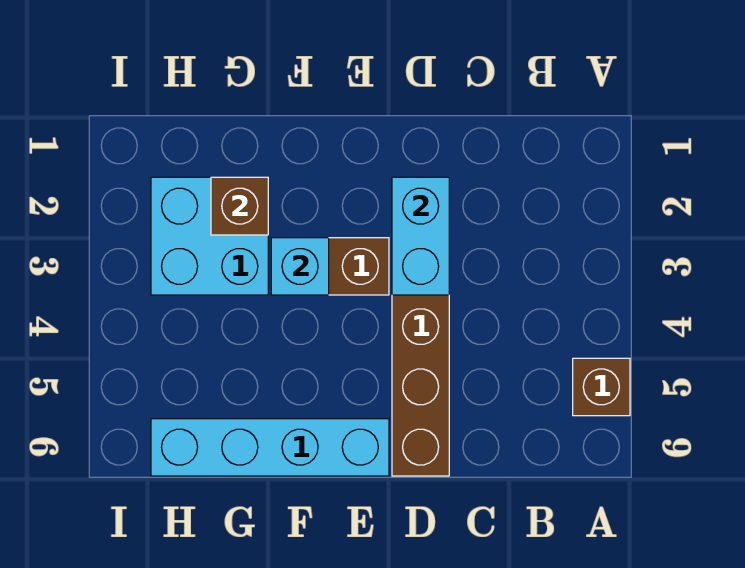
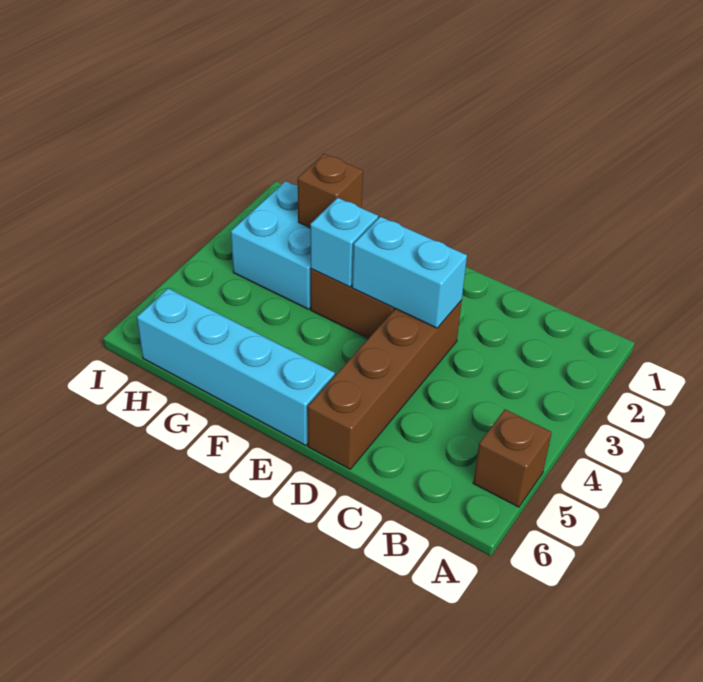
cyan 1x2 brick [392,177,449,295] -> cyan 1x2 brick turned to [352,217,467,328]

